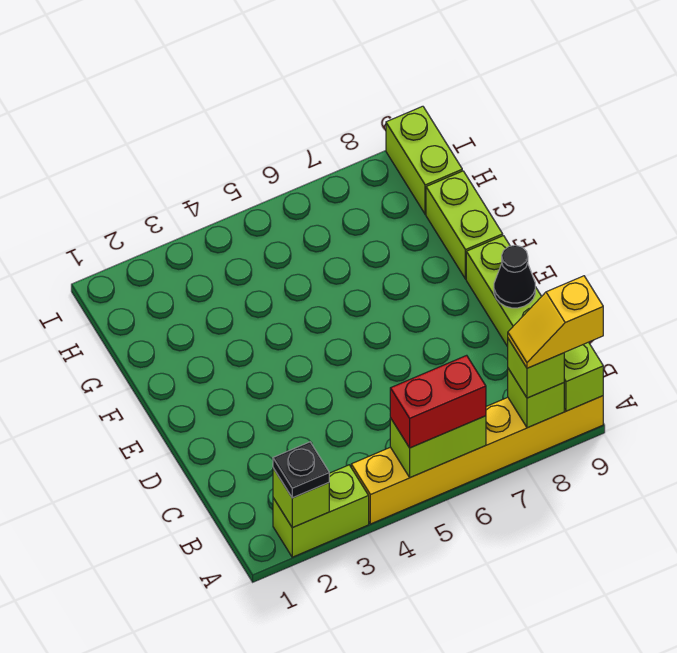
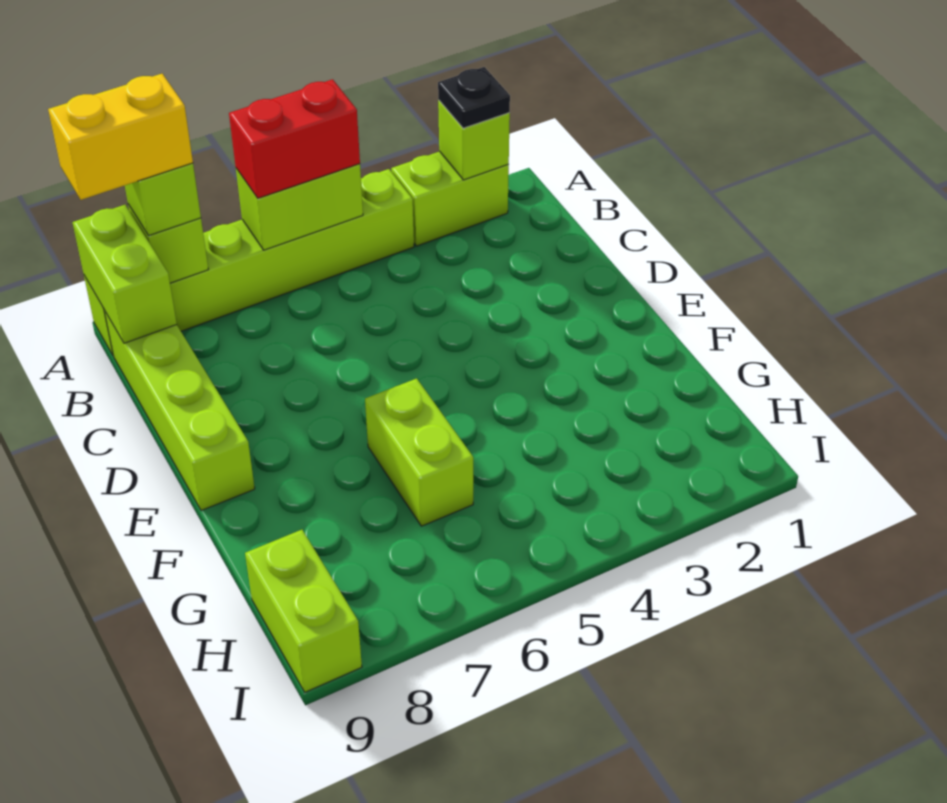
yellow 1x6 brick [351,396,603,524] -> lime 1x6 brick [84,169,414,356]
yellow 1x2 slope [508,276,603,368] -> yellow 1x2 brick [48,74,193,200]
black 1x1 cone [494,245,535,308] -> none
lime 1x2 brick [426,171,503,279] -> lime 1x2 brick moved to [365,378,473,526]

